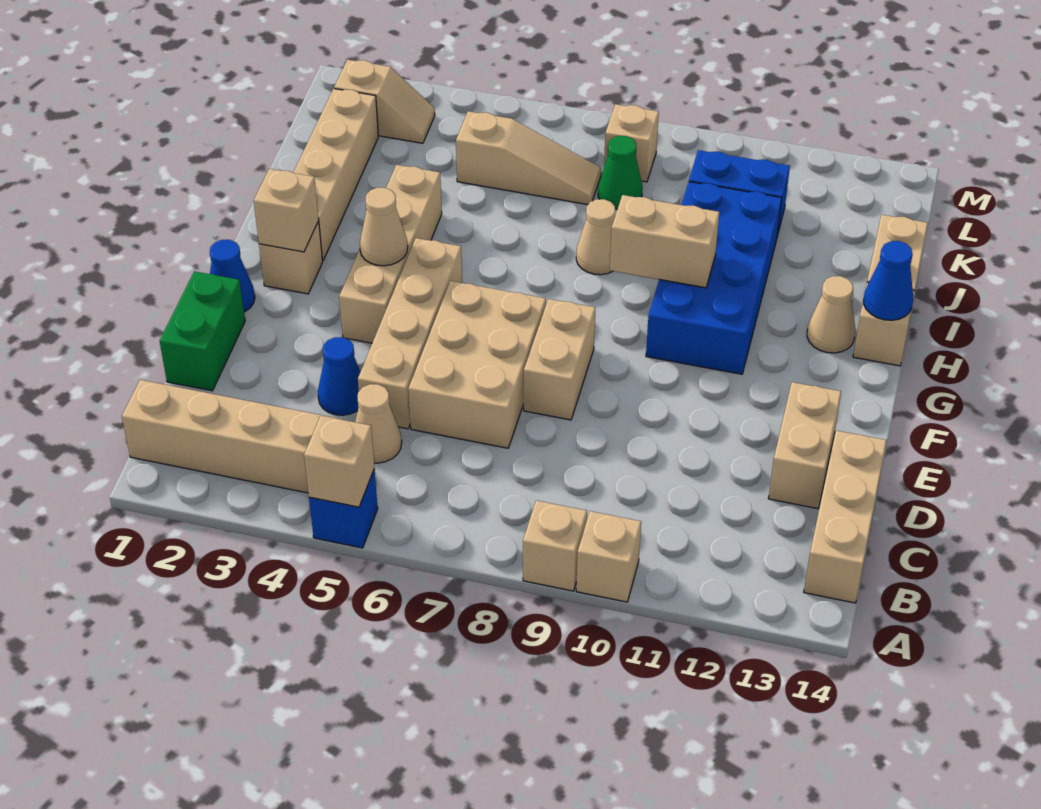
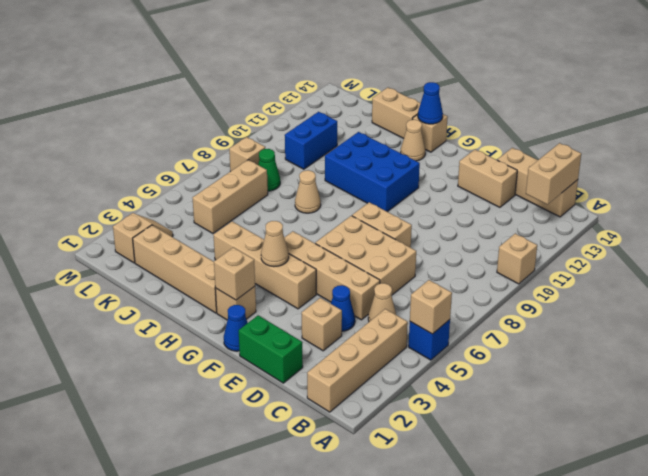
tan 1x1 brick [523,500,587,591] -> tan 1x1 brick moved to [302,298,342,351]
blue 2x4 brick [646,182,782,374] -> blue 2x3 brick [325,132,420,212]
tan 1x2 brick [610,195,719,288] -> tan 1x2 brick moved to [526,143,581,205]
tan 1x3 slope [456,111,601,205] -> tan 1x3 brick [193,160,268,233]

